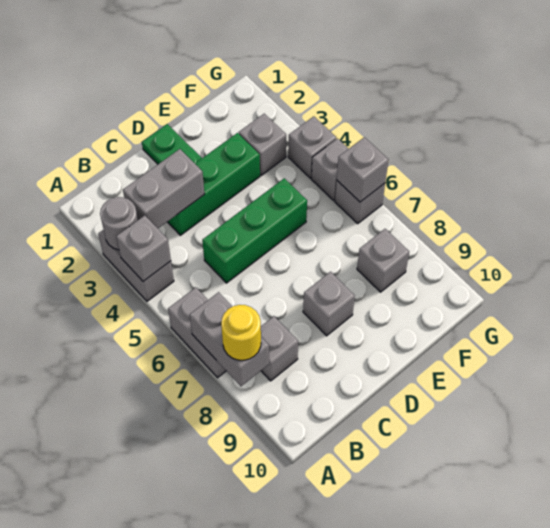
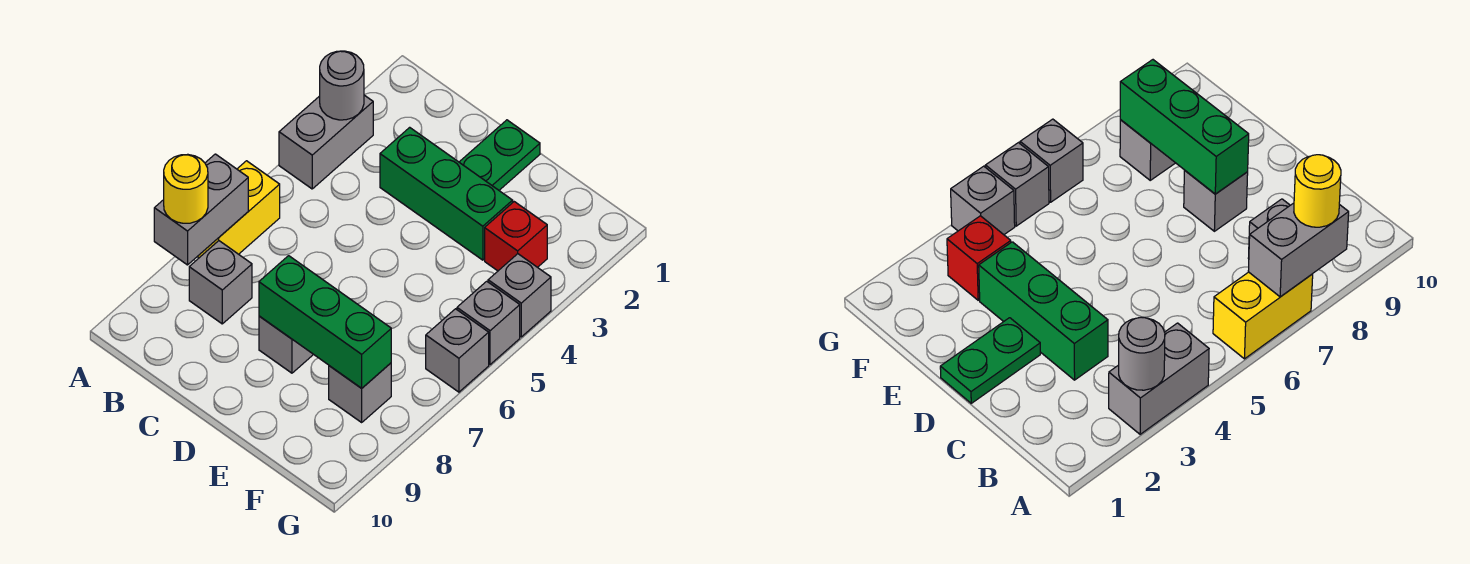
grey 1x1 brick [116,216,171,281] -> none
grey 1x2 brick [168,288,226,378] -> yellow 1x2 brick [197,161,280,258]
grey 1x2 brick [123,149,204,228] -> none
green 1x3 brick [202,178,307,283] -> green 1x3 brick moved to [259,256,391,388]
grey 1x1 brick [239,114,286,175] -> red 1x1 brick [485,202,547,271]
grey 1x1 brick [337,137,388,202] -> none

